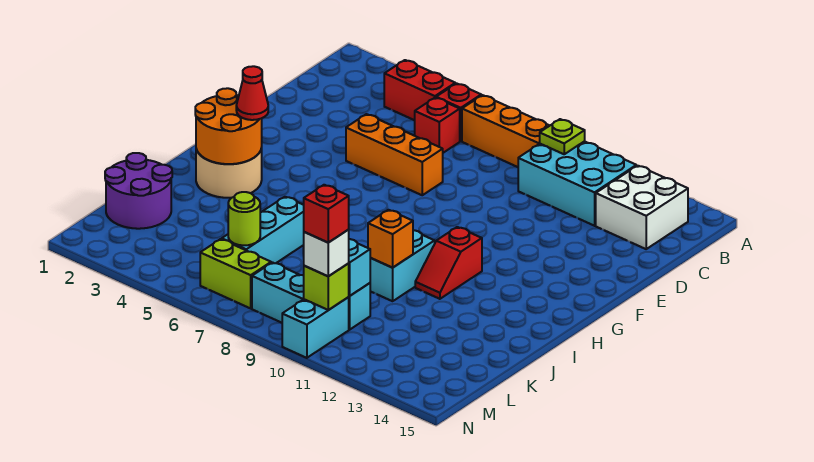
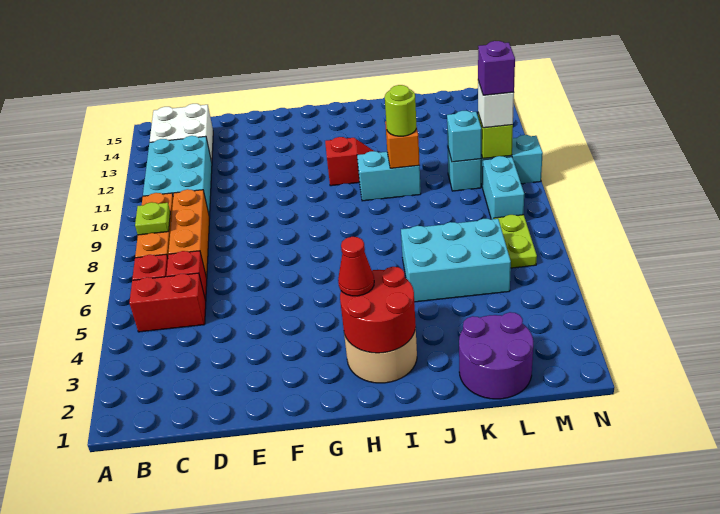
red 1x2 brick [384,60,455,120] -> red 1x2 brick turned to [129,273,206,332]
lime 1x1 plate [540,119,585,154] -> lime 1x1 plate moved to [135,202,170,235]
orange 1x3 brick [346,114,443,195] -> orange 1x3 brick moved to [168,189,210,278]
orange 2x2 round brick [195,88,262,164] -> red 2x2 round brick [340,267,416,353]
cyan 1x3 brick [222,197,304,263] -> cyan 2x3 brick [401,219,511,302]
lime 1x1 round brick [228,192,260,245] -> lime 1x1 round brick moved to [385,85,416,136]
lime 1x2 brick [200,239,271,308] -> lime 1x2 plate [494,215,537,268]
red 1x1 brick [304,185,349,243] -> purple 1x1 brick [478,41,515,95]

